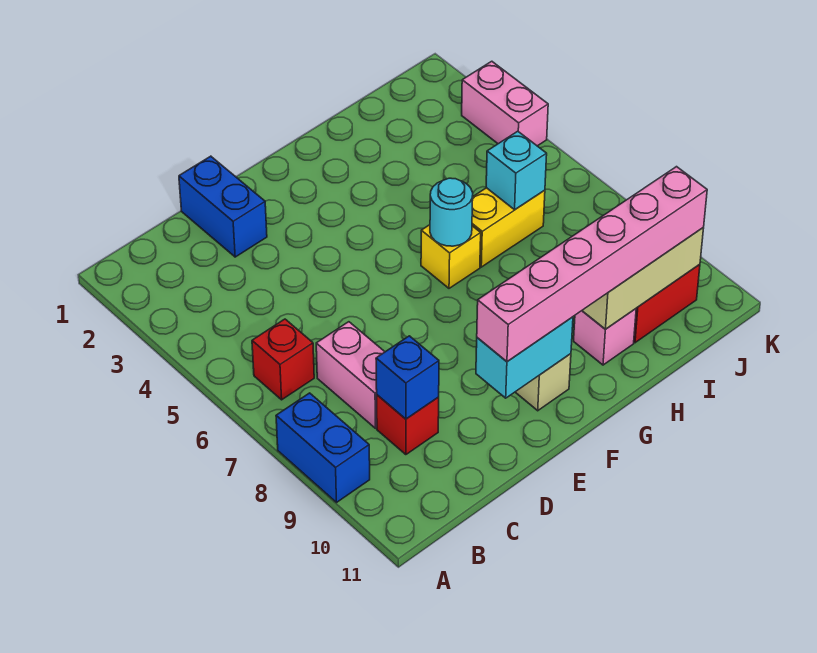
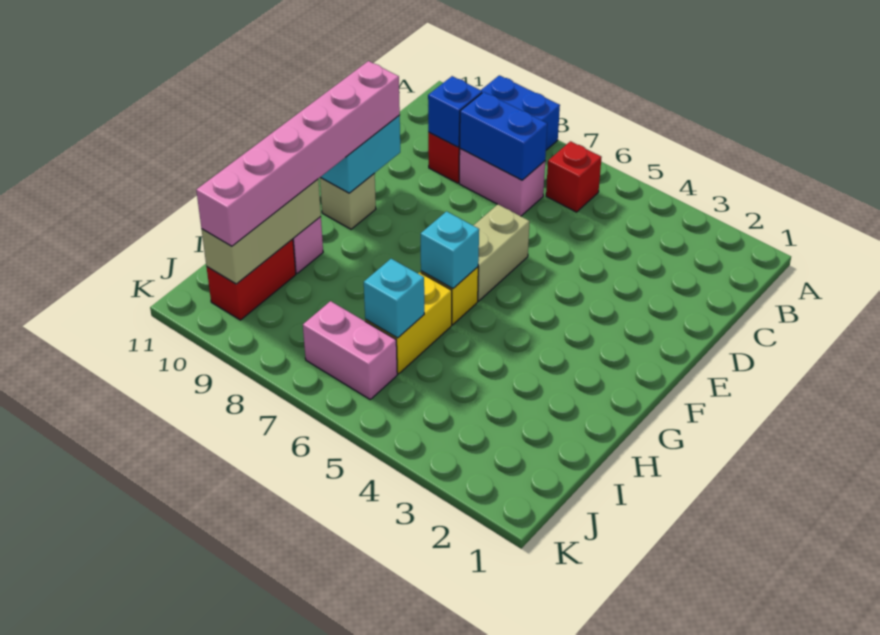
blue 1x2 brick [179,156,267,257] -> blue 1x2 brick moved to [460,92,547,180]
none -> tan 1x2 brick [473,204,530,301]
cyan 1x1 round brick [430,178,473,246] -> cyan 1x1 brick [421,211,479,288]
pink 1x2 brick [462,61,548,146] -> pink 1x2 brick moved to [303,301,397,399]

